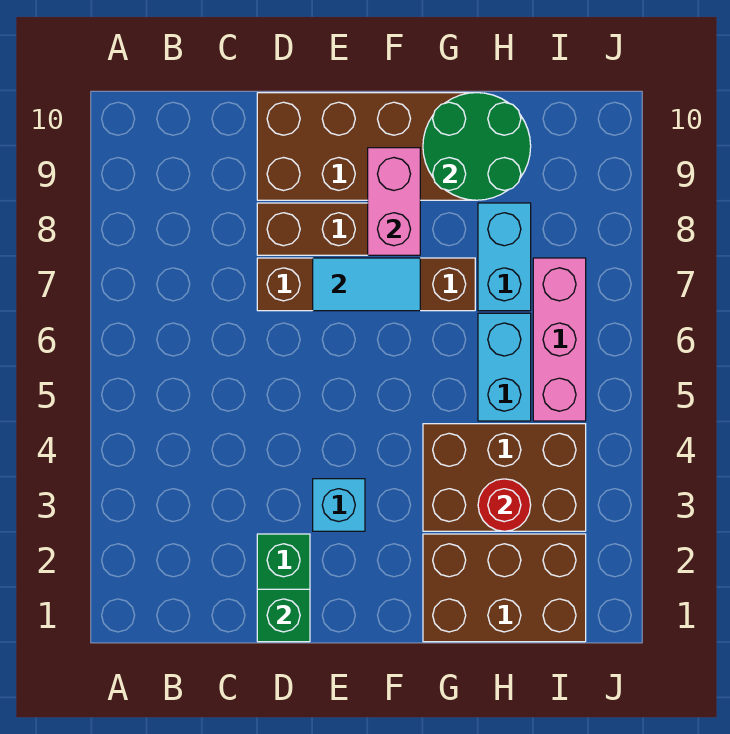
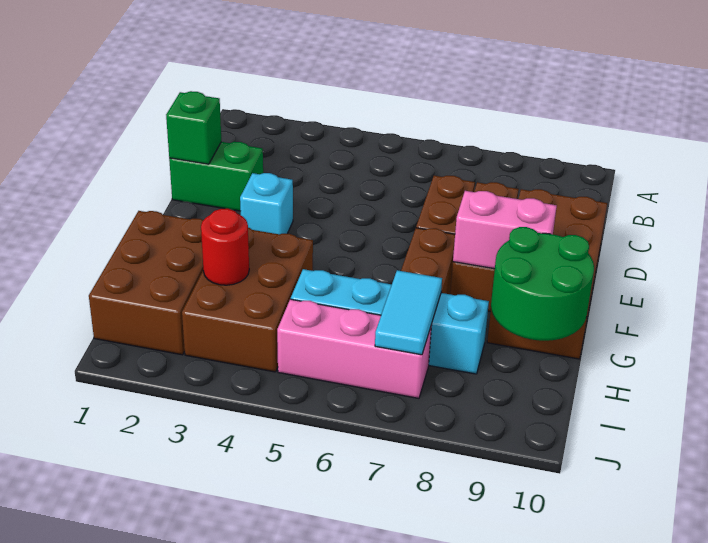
cyan 1x2 tile [313,258,420,311] -> cyan 1x2 tile moved to [375,270,442,355]

